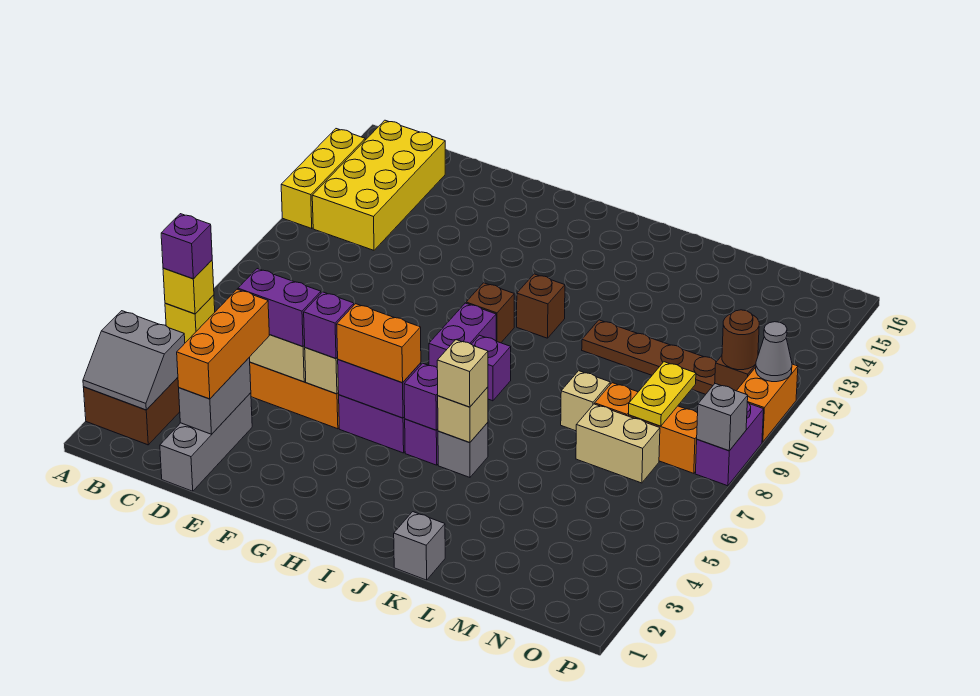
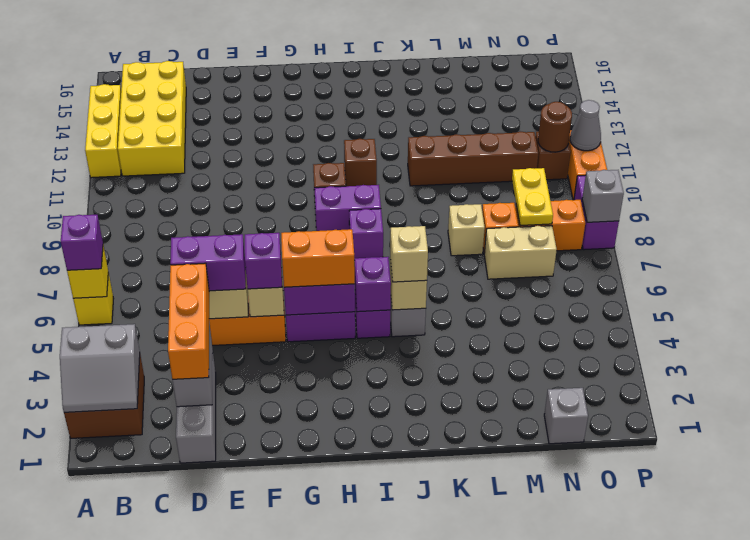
purple 1x2 brick [429,303,496,367] -> purple 1x2 brick turned to [314,185,381,231]
grey 1x1 brick [394,512,445,580] -> grey 1x1 brick moved to [544,388,588,444]
brown 1x4 plate [582,320,717,394] -> brown 1x4 brick [408,132,538,186]

